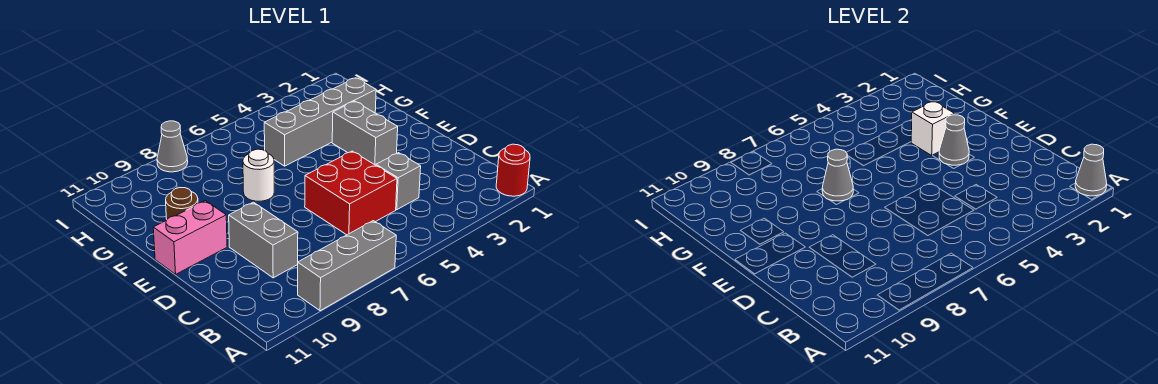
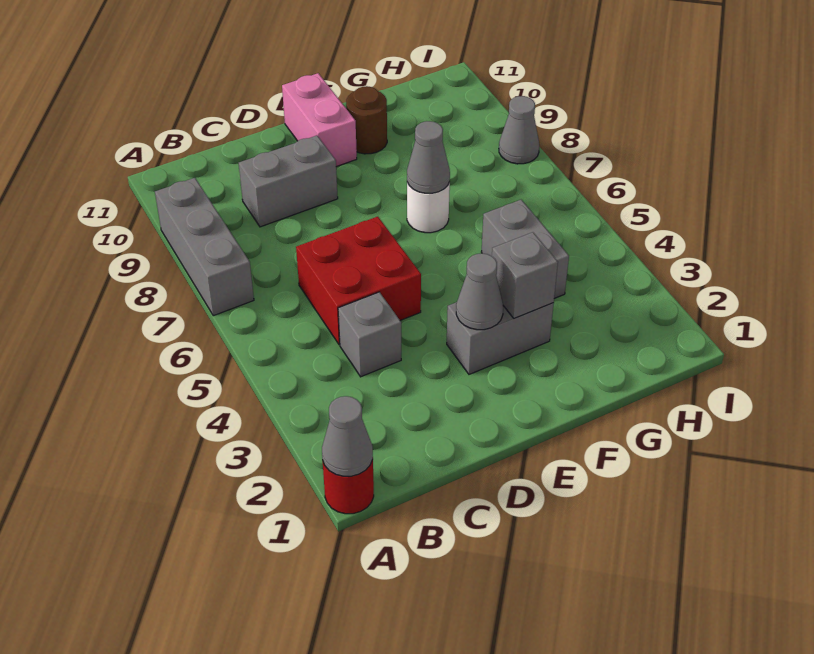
white 1x1 brick [911,101,954,155] -> grey 1x1 brick [492,232,558,319]
grey 1x4 brick [264,78,376,166] -> grey 1x2 brick [482,200,569,298]

